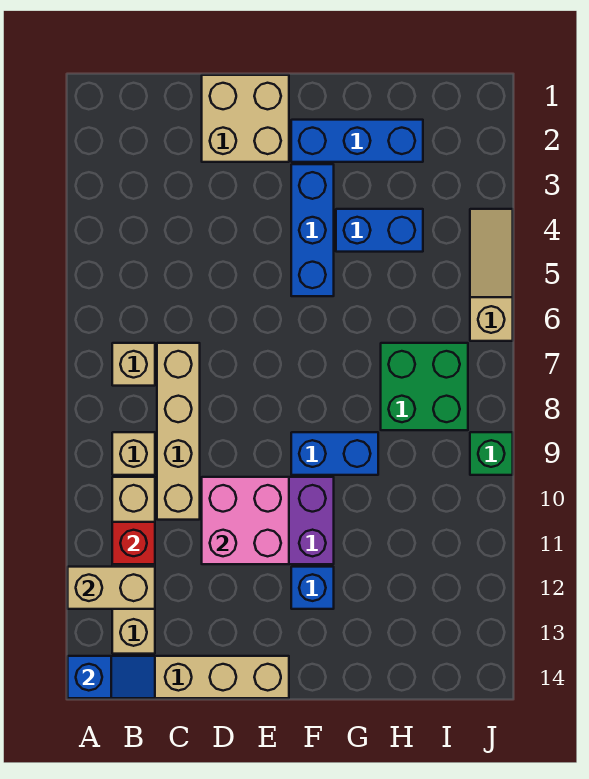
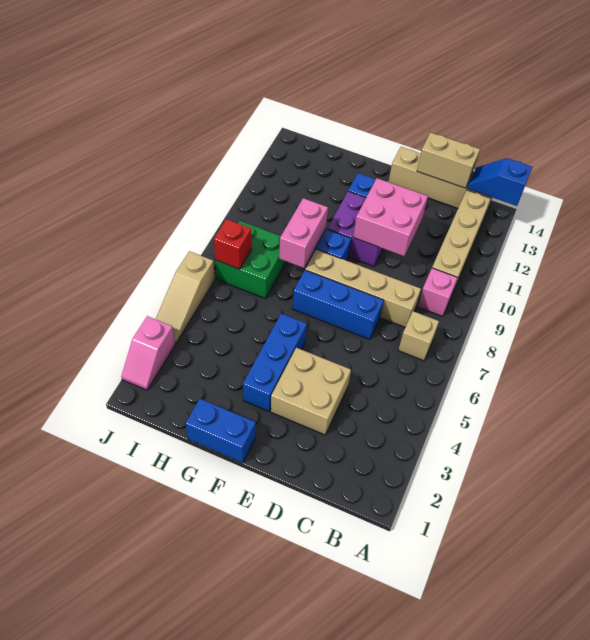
tan 1x2 brick [68,567,155,609] -> tan 1x2 brick moved to [417,133,480,188]
tan 1x1 brick [112,432,155,475] -> pink 1x1 brick [418,268,458,316]
red 1x1 brick [112,522,155,564] -> red 1x1 brick moved to [214,219,252,269]
tan 1x4 brick [157,343,200,520] -> tan 1x4 brick turned to [305,249,421,327]
tan 2x2 brick [202,75,289,162] -> tan 2x2 brick moved to [271,348,351,435]
blue 1x3 brick [291,120,423,162] -> blue 1x3 brick moved to [293,270,384,339]
blue 1x2 brick [336,209,423,252] -> blue 1x2 brick moved to [186,399,256,463]
none -> pink 1x2 brick [279,198,328,268]
none -> pink 1x2 slope [121,316,175,390]
green 1x1 brick [470,432,513,475] -> none

